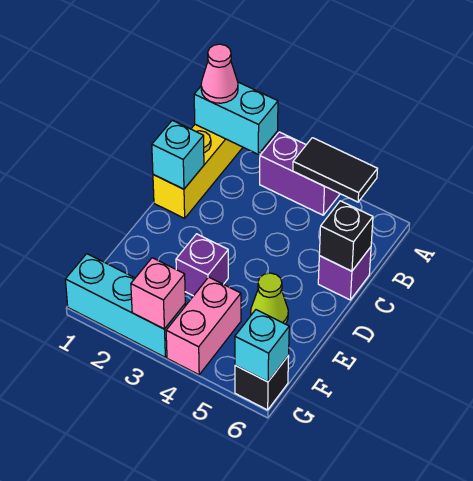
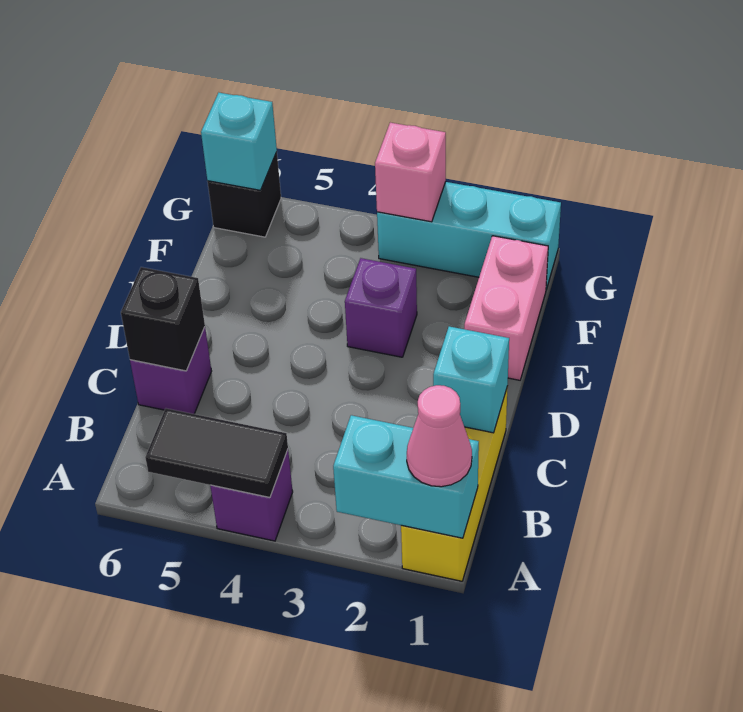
purple 1x2 brick [260,132,340,215] -> purple 1x1 brick [210,450,293,541]
lime 1x1 cone [251,273,288,324] -> none
pink 1x2 brick [166,277,241,375] -> pink 1x2 brick moved to [464,236,548,380]

